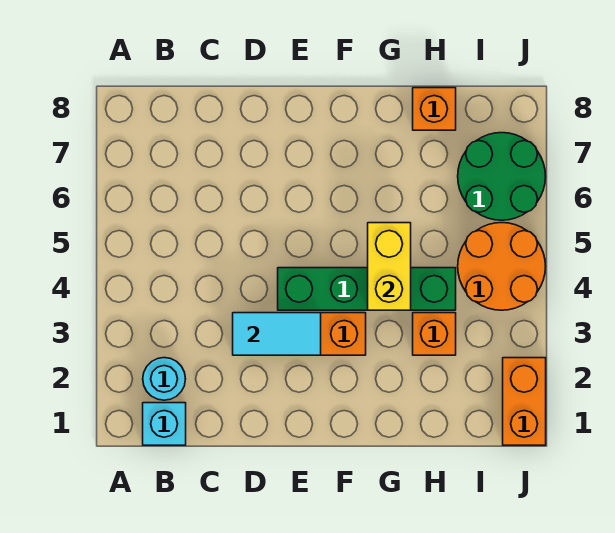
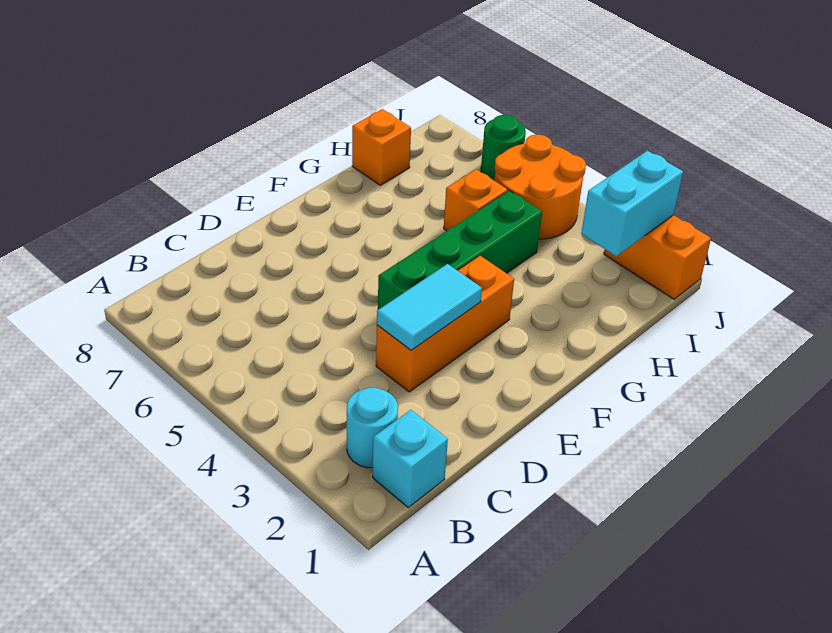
yellow 1x2 brick [368,223,411,310] -> none
orange 1x1 brick [413,313,456,355] -> orange 1x1 brick moved to [444,169,508,231]
none -> cyan 1x2 brick [581,151,683,256]
green 2x2 round brick [458,133,546,220] -> green 1x1 round brick [481,115,526,181]

